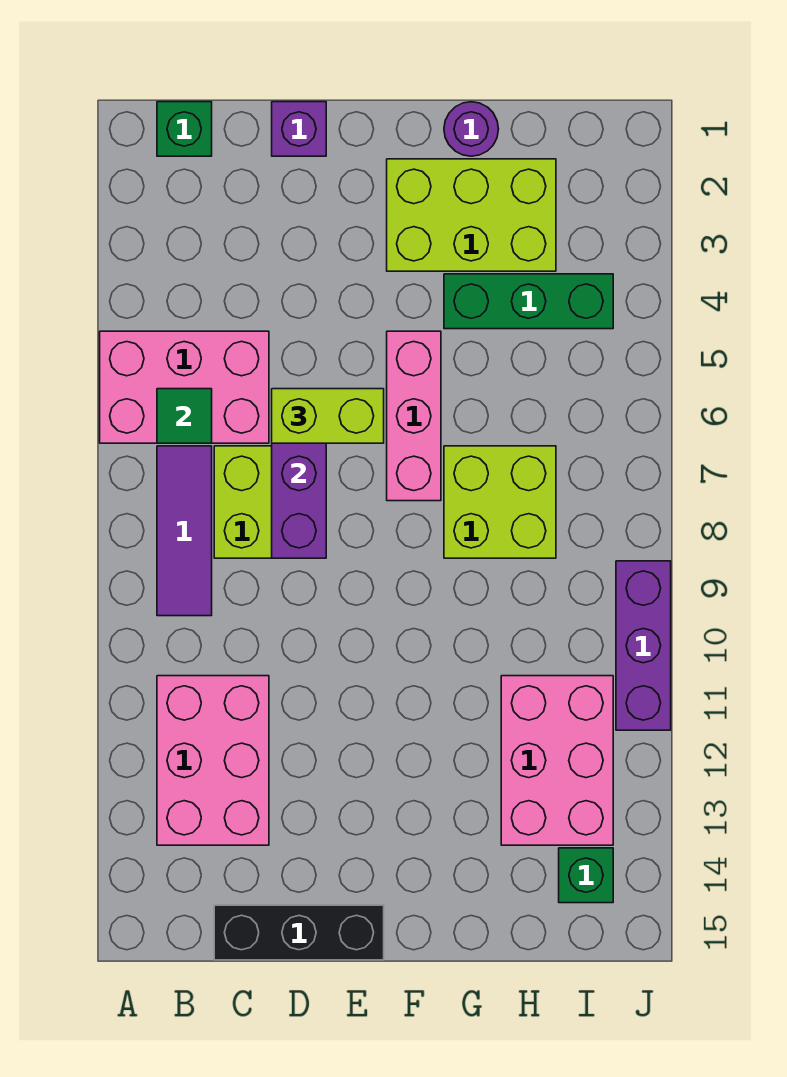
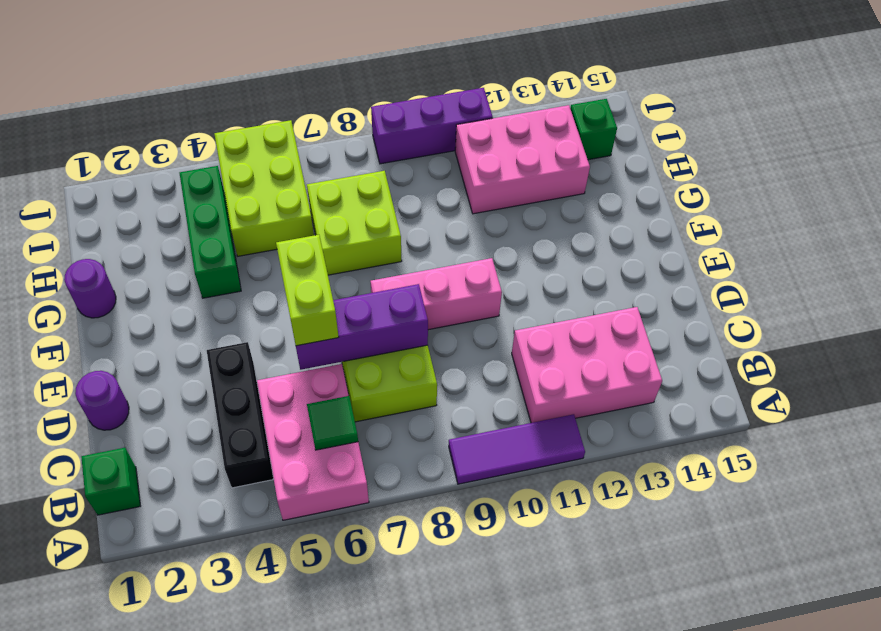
purple 1x3 tile [157,446,212,616] -> purple 1x3 tile moved to [449,414,585,484]
black 1x3 brick [214,905,384,960] -> black 1x3 brick moved to [207,342,274,488]
purple 1x1 brick [272,102,326,156] -> purple 1x1 round brick [75,371,129,430]
lime 2x3 brick [387,159,556,271] -> lime 2x3 brick moved to [215,120,314,256]
pink 1x3 brick [387,331,441,501] -> pink 1x3 brick moved to [370,258,502,330]

